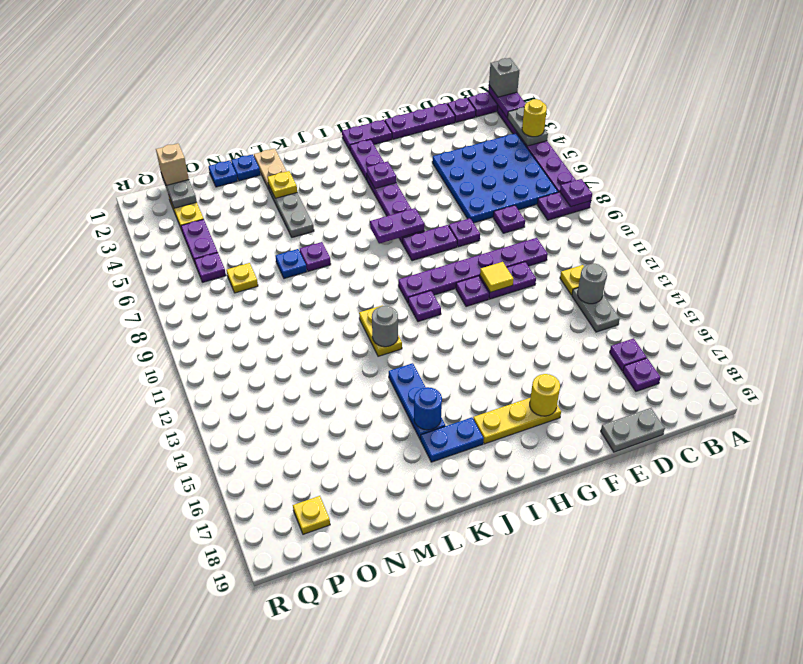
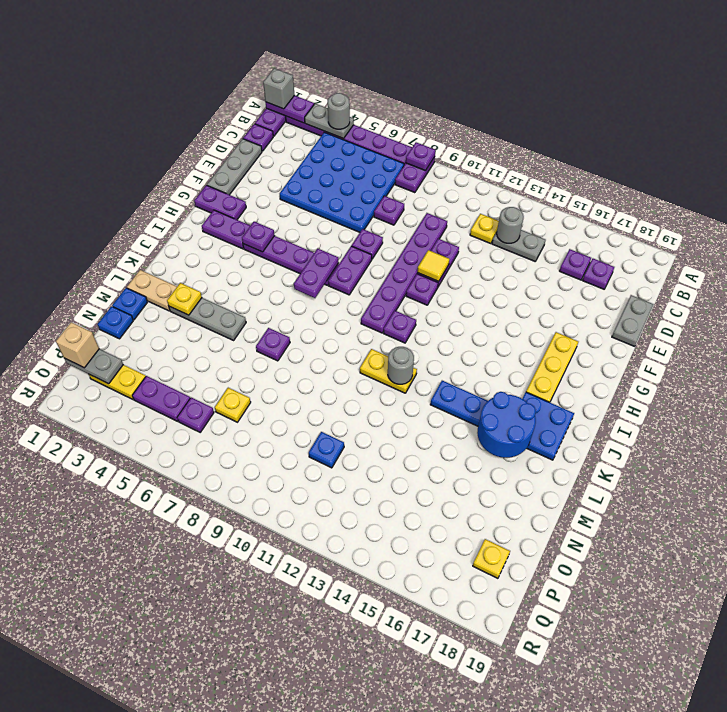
yellow 1x1 round brick [522,99,547,137] -> grey 1x1 round brick [328,93,350,129]
purple 1x3 plate [385,103,455,139] -> grey 1x3 plate [207,139,262,195]
purple 1x2 plate [342,120,392,150] -> purple 1x2 plate turned to [194,185,246,220]
yellow 1x1 round brick [530,374,560,416] -> none
blue 1x2 plate [421,417,484,462] -> blue 2x2 plate [522,392,574,460]
blue 1x1 round brick [414,387,442,430] -> blue 2x2 round brick [477,392,536,458]
blue 1x1 plate [276,249,307,279] -> blue 1x1 plate moved to [309,432,344,468]

